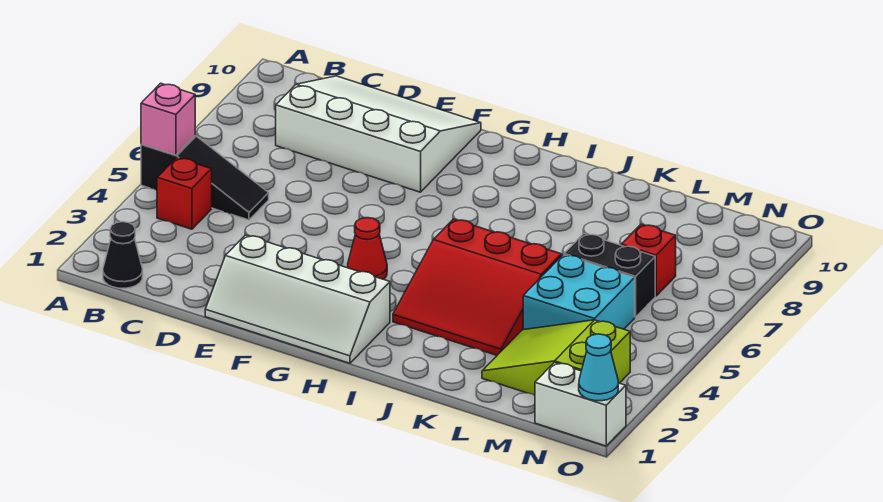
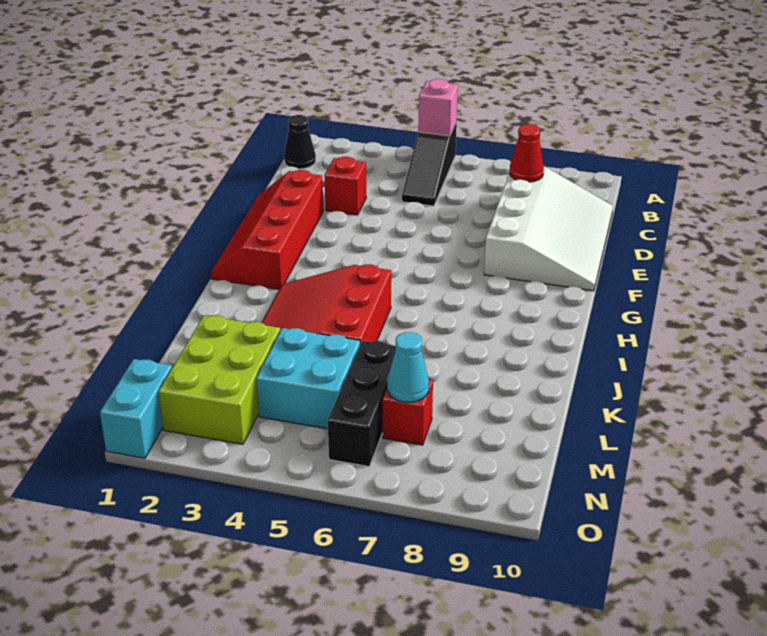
red 1x1 brick [157,158,212,229] -> red 1x1 brick moved to [325,157,366,215]
white 2x4 slope [205,235,390,363] -> red 2x4 slope [211,170,323,289]
red 1x1 cone [348,218,387,279] -> red 1x1 cone moved to [510,124,544,182]
lime 2x3 slope [482,320,630,395] -> lime 2x3 brick [159,316,280,444]
black 1x2 brick [564,234,655,317] -> black 1x3 brick [328,341,396,467]
white 1x2 brick [535,362,626,446] -> cyan 1x2 brick [100,359,172,458]
cyan 1x1 cone [579,334,618,401] -> cyan 1x1 cone moved to [387,332,429,402]

